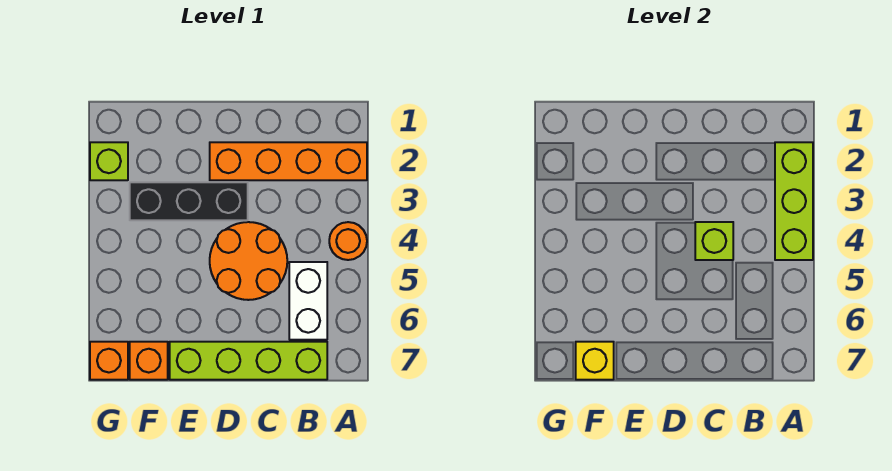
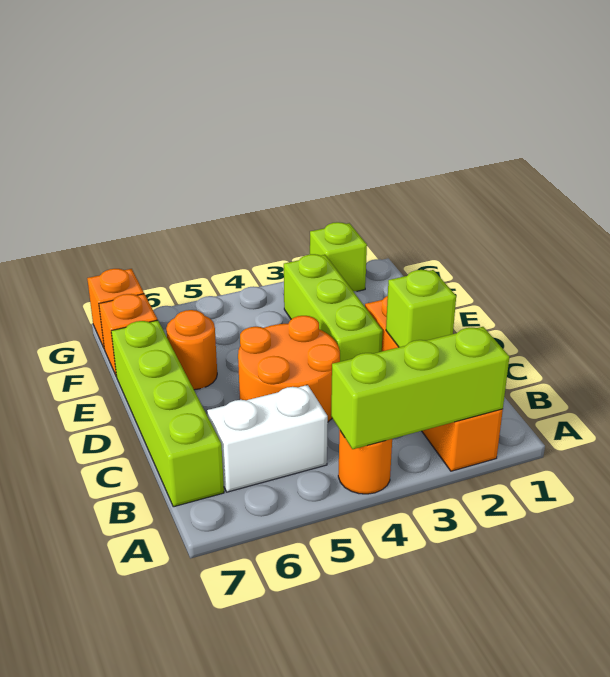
lime 1x1 brick [695,222,733,260] -> lime 1x1 brick moved to [386,270,456,347]
black 1x3 brick [130,182,248,220] -> lime 1x3 brick [284,254,383,362]
none -> orange 1x1 round brick [166,310,217,390]
yellow 1x1 brick [576,342,614,380] -> none

